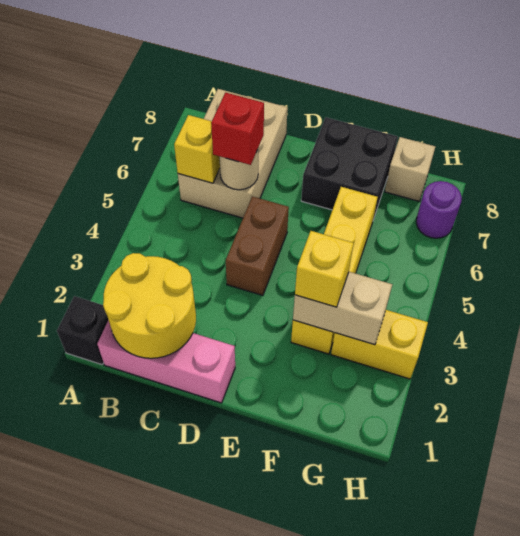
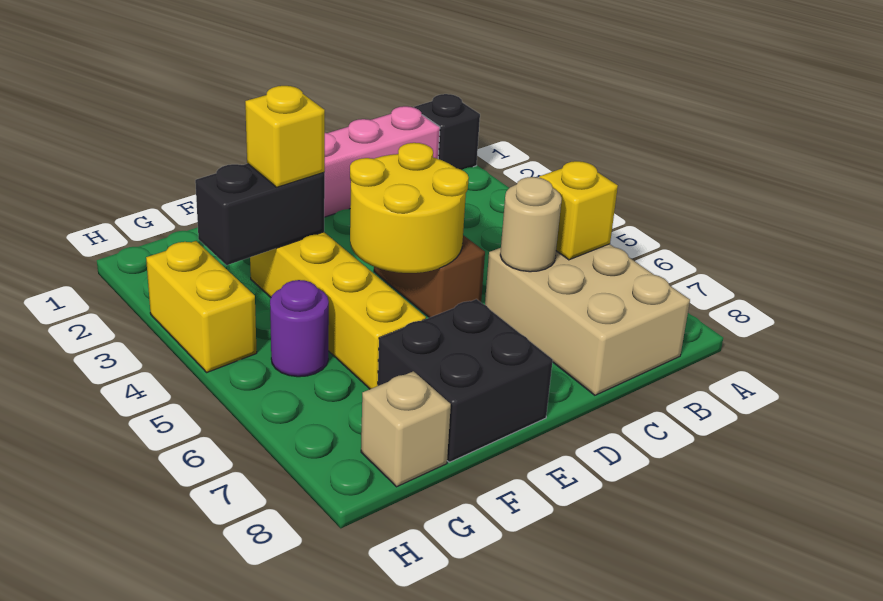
yellow 2x2 round brick [103,253,196,358] -> yellow 2x2 round brick moved to [350,143,469,273]
red 1x1 brick [211,92,264,165] -> none
tan 1x2 brick [293,272,392,345] -> black 1x2 brick [195,164,325,265]
yellow 1x2 brick [331,310,428,379] -> yellow 1x2 brick turned to [146,241,257,372]
purple 1x1 round brick [416,181,462,238] -> purple 1x1 round brick moved to [270,280,329,377]

